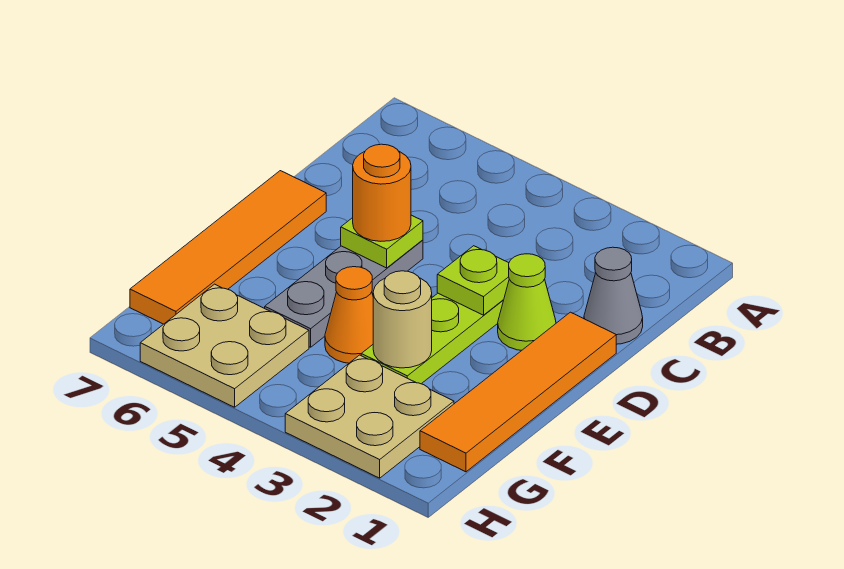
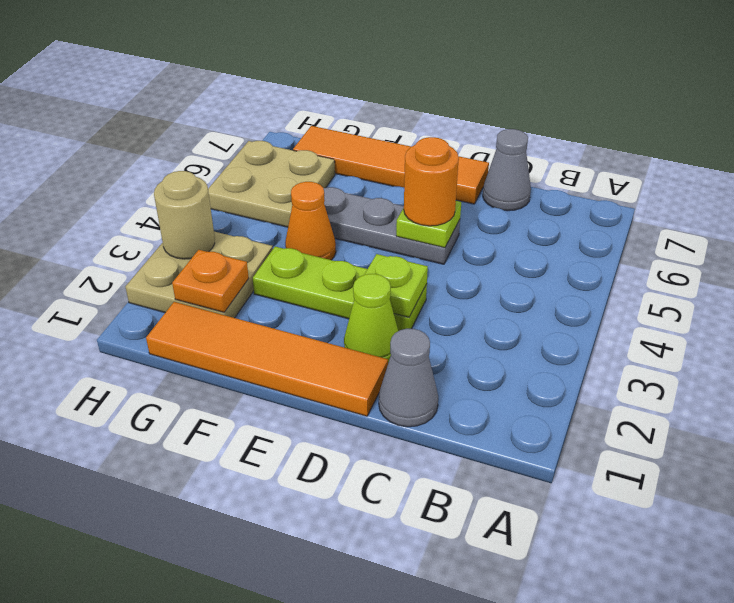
none -> grey 1x1 cone [483,129,531,211]
tan 1x1 round brick [373,271,432,368] -> tan 1x1 round brick moved to [154,171,215,259]
none -> orange 1x1 plate [172,250,249,312]

